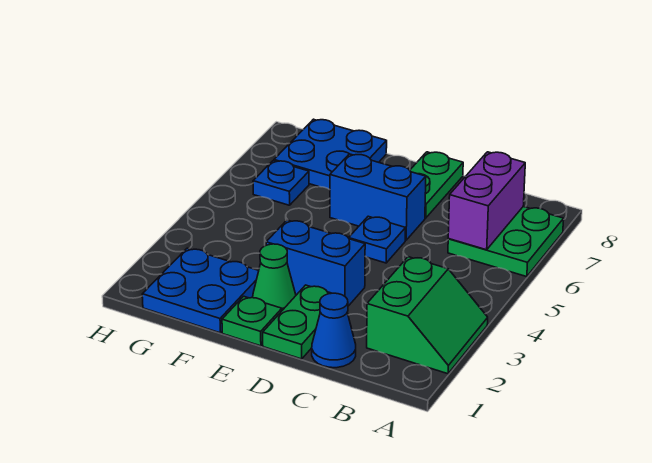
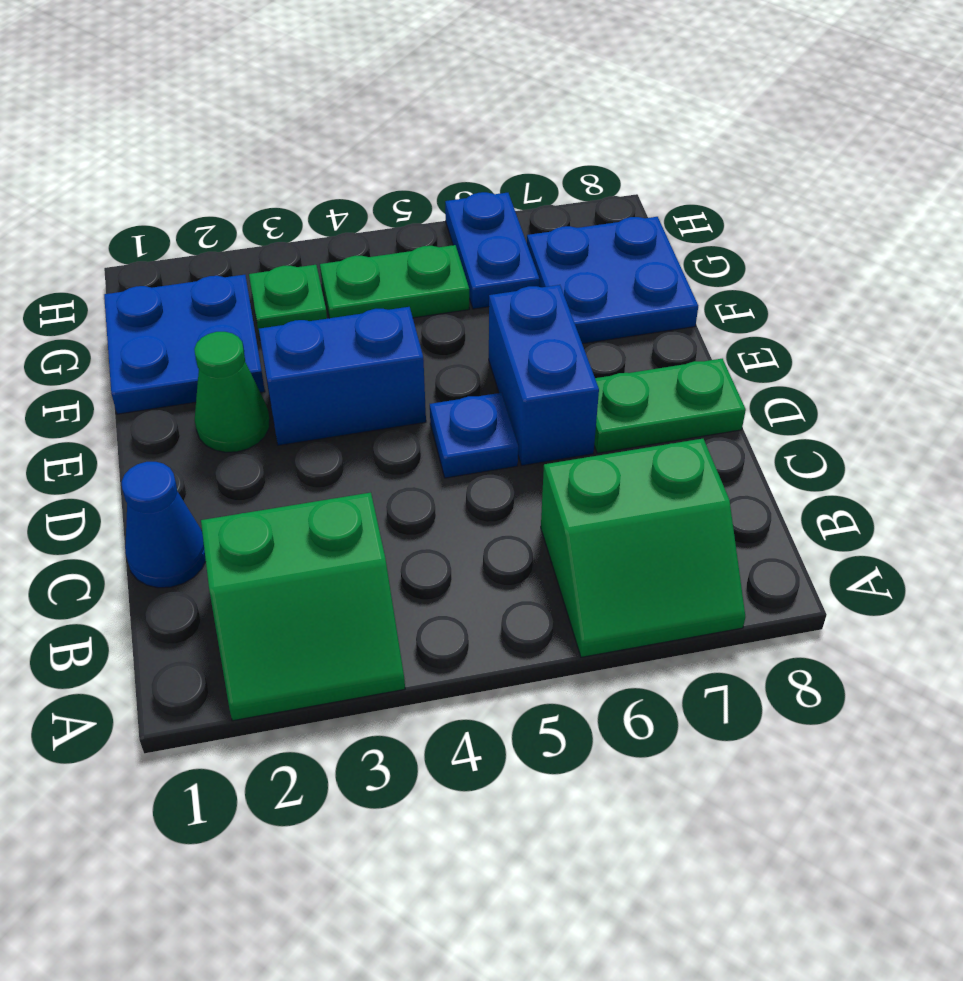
green 2x2 plate [448,207,564,277] -> green 2x2 slope [541,439,745,657]
purple 1x2 brick [448,152,525,250] -> none
green 1x2 plate [263,285,331,359] -> green 1x2 plate moved to [320,245,469,318]
blue 1x2 brick [266,220,365,306] -> blue 1x2 brick turned to [259,307,426,445]
green 1x1 plate [222,296,282,346] -> green 1x1 plate moved to [249,265,327,338]
blue 1x1 plate [253,161,309,205] -> blue 1x2 plate [445,192,539,309]

